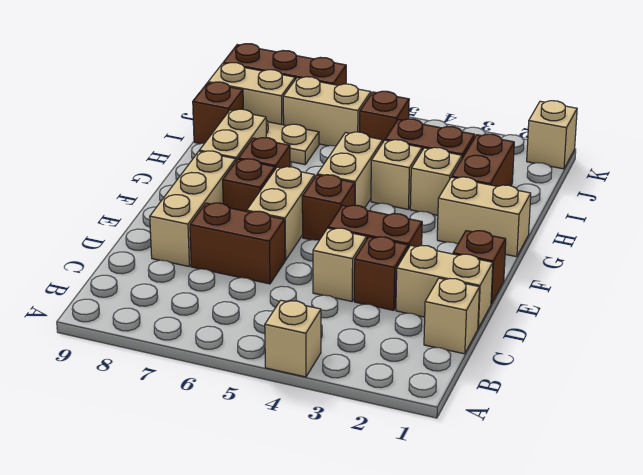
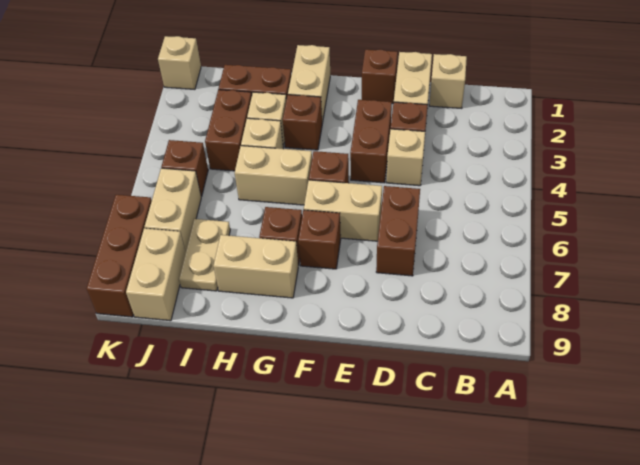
tan 1x1 brick [265,300,321,377] -> none
tan 1x3 brick [150,151,236,266] -> none
brown 1x1 brick [193,82,243,144] -> brown 1x1 brick moved to [283,95,322,150]

